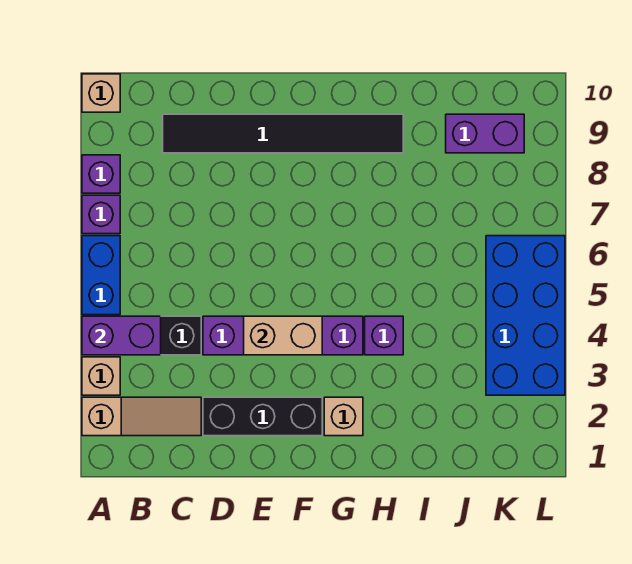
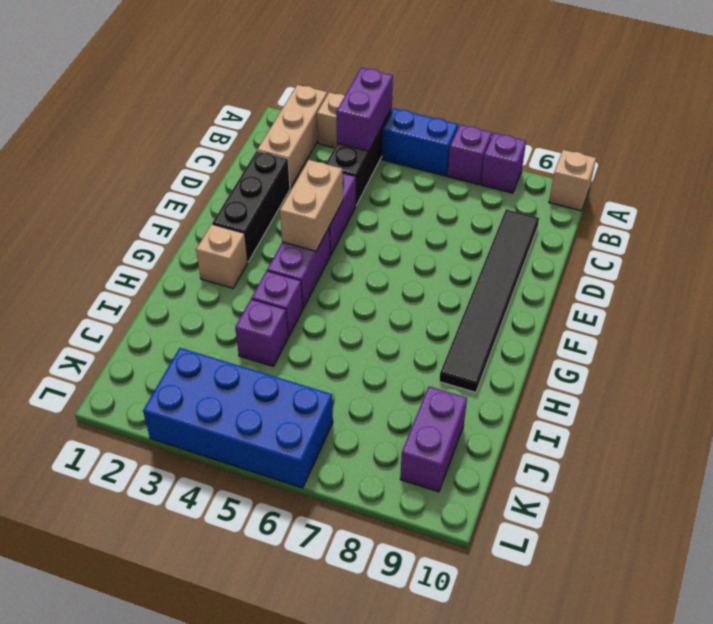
tan 1x3 slope [82,397,201,436] -> tan 1x3 brick [257,85,327,188]
none -> purple 1x1 brick [235,299,288,367]

